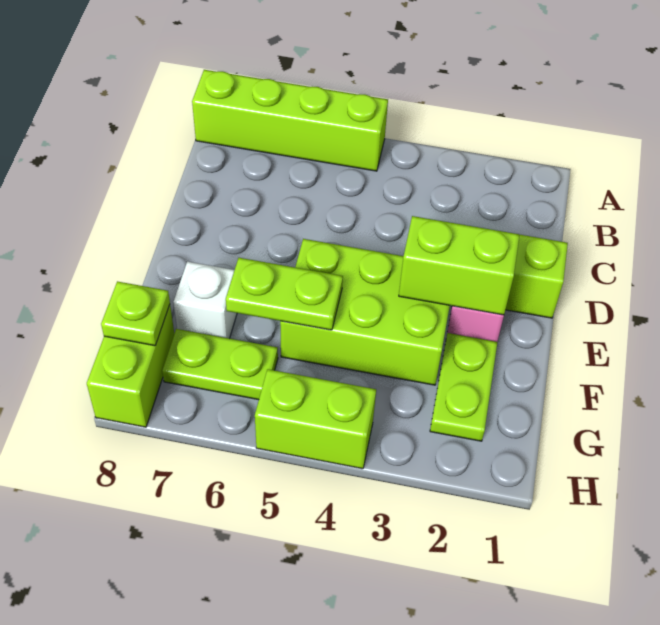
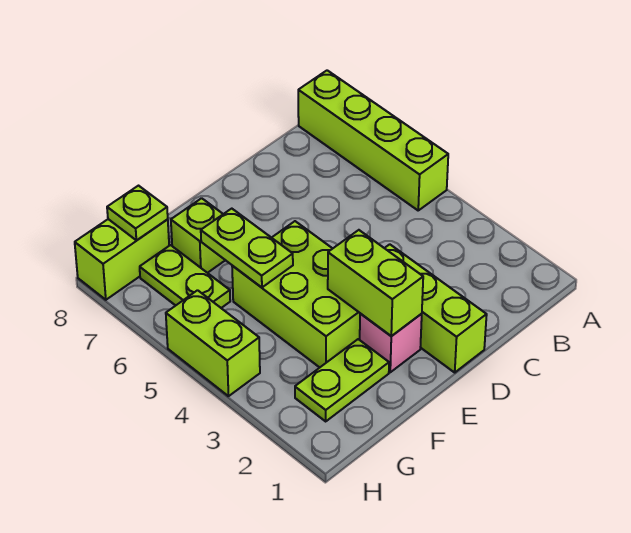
white 1x1 brick [173,261,237,338] -> lime 1x1 brick [171,198,225,273]

